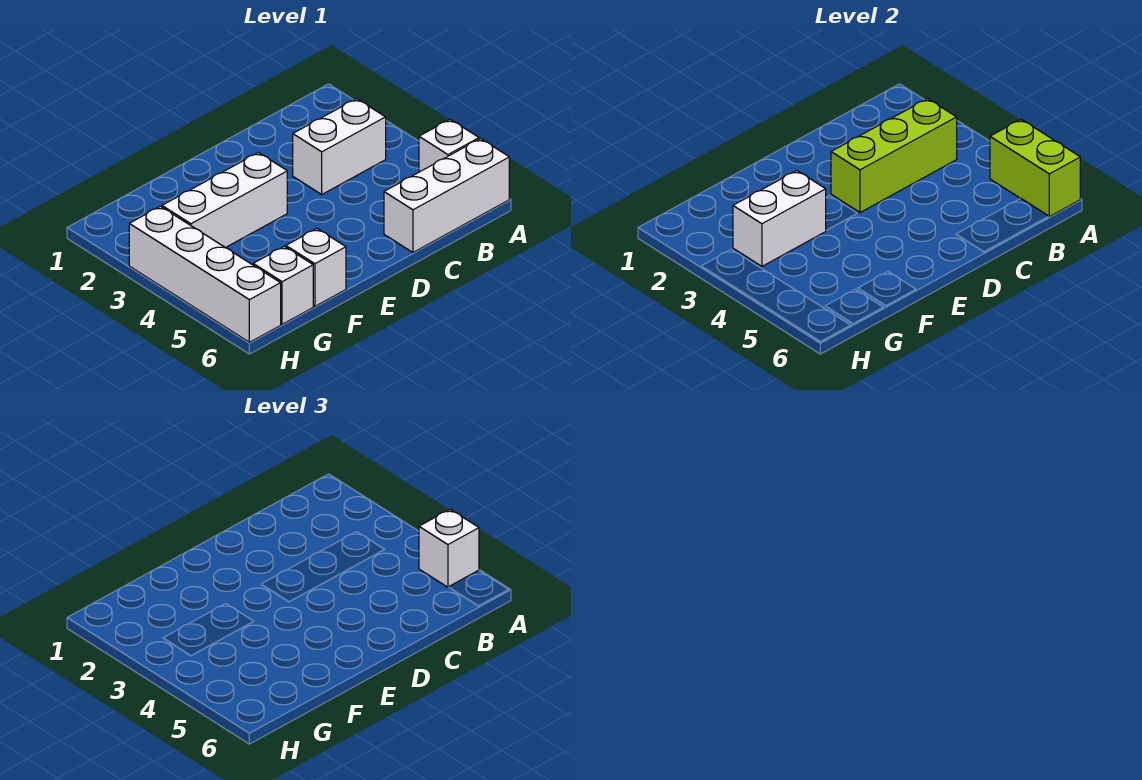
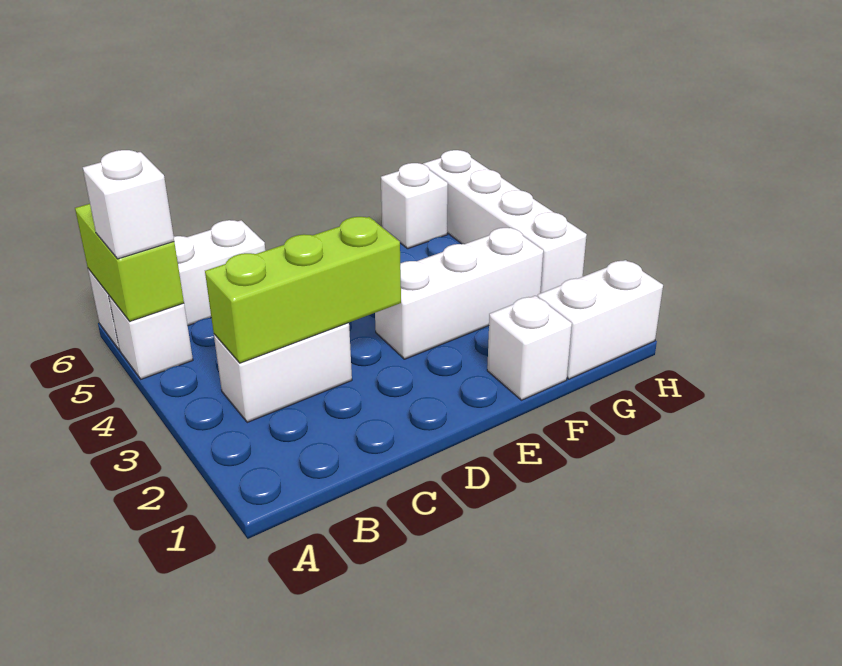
white 1x2 brick [733,171,826,266] -> white 1x2 brick moved to [538,260,663,379]
white 1x1 brick [286,229,346,306] -> white 1x1 brick moved to [487,296,572,400]

